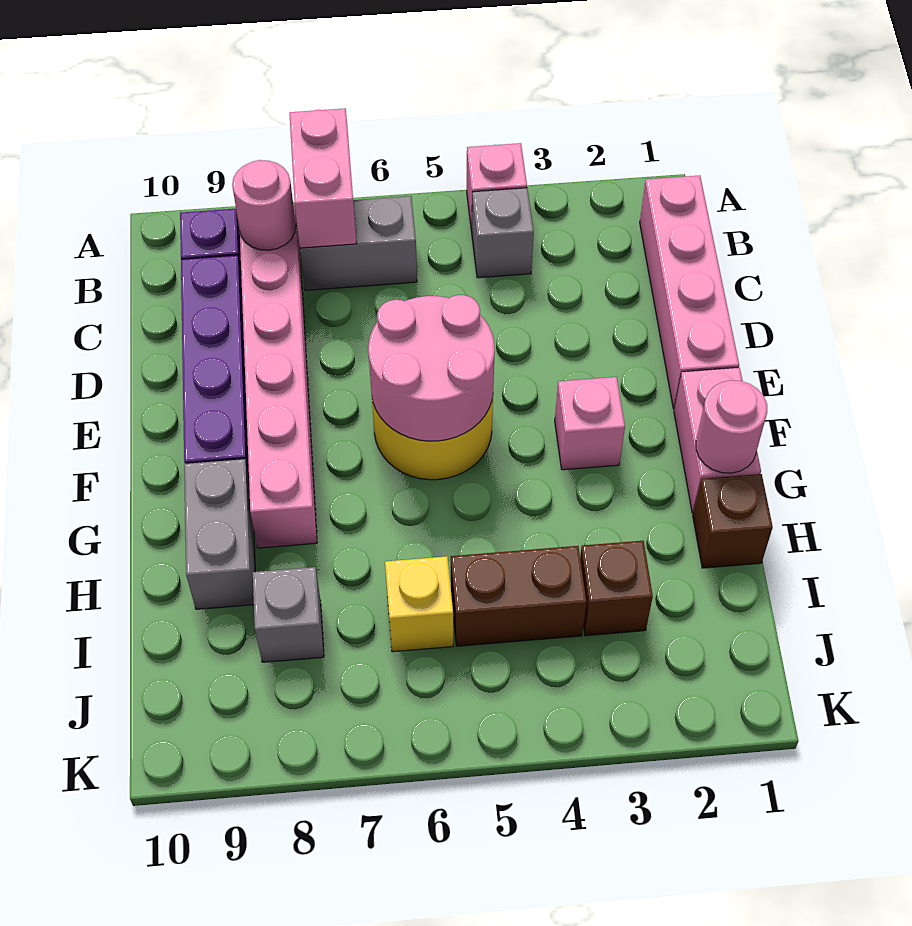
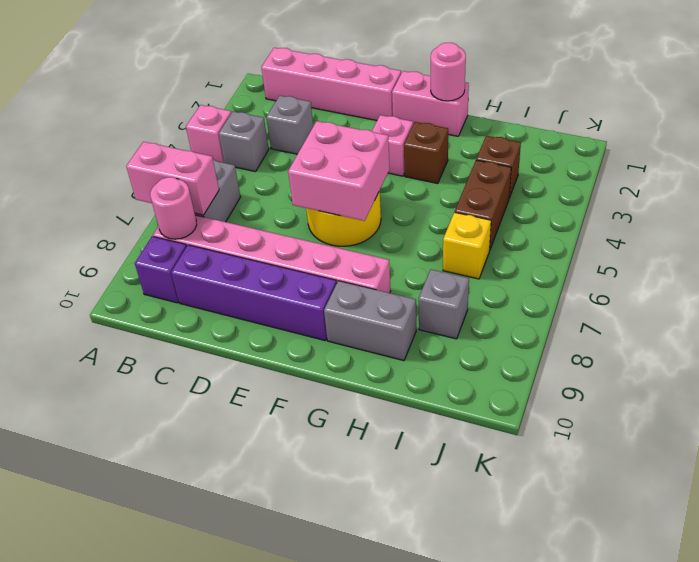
none -> grey 1x1 brick [266,96,313,154]
pink 2x2 round brick [368,295,495,441] -> pink 2x2 brick [288,121,390,221]
brown 1x1 brick [693,474,773,568] -> brown 1x1 brick moved to [404,122,448,183]

